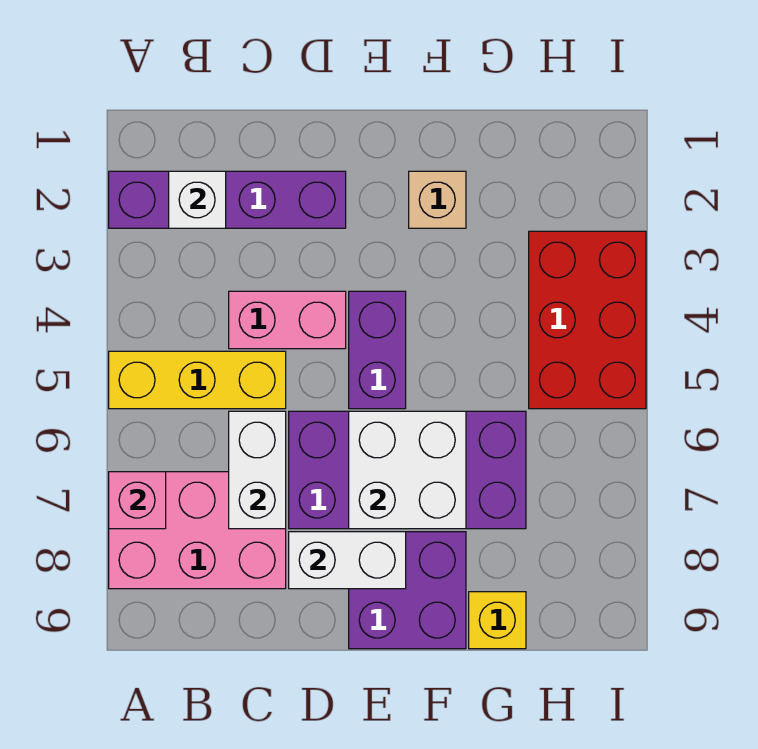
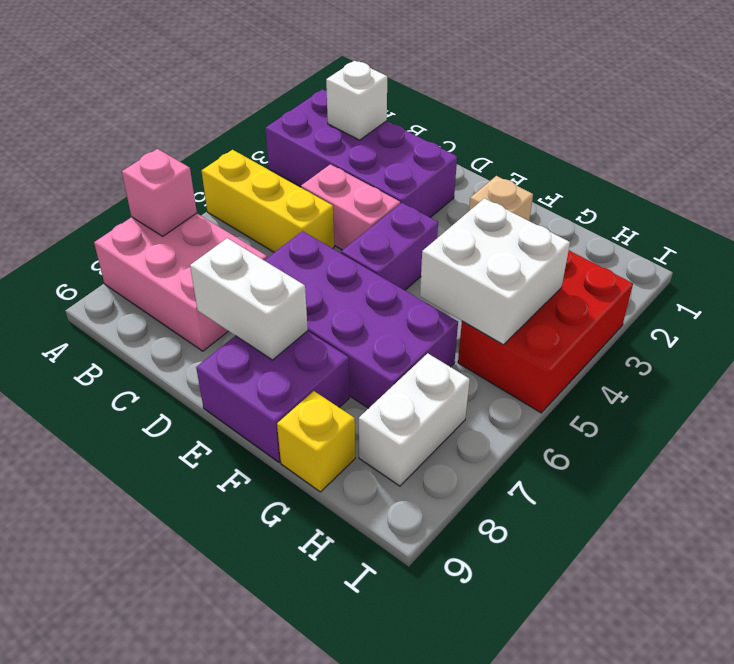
purple 1x4 brick [109,171,346,228] -> purple 2x4 brick [265,89,457,217]
white 1x2 brick [229,411,286,529] -> white 1x2 brick moved to [359,353,470,486]
white 2x2 brick [349,411,466,529] -> white 2x2 brick moved to [420,198,570,345]

